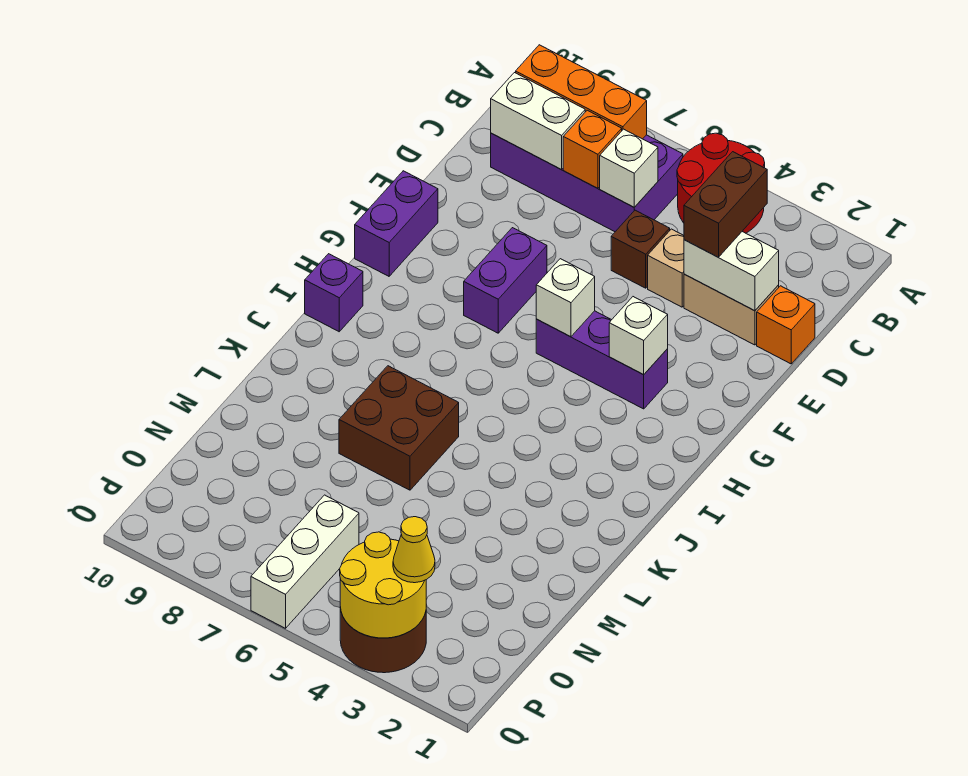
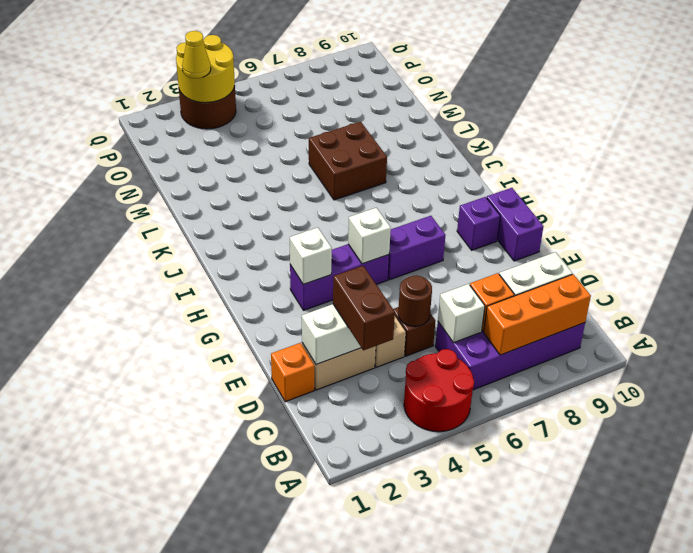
none -> brown 1x1 round brick [398,275,432,326]
purple 1x2 brick [464,228,547,333] -> purple 1x2 brick turned to [388,216,446,280]
purple 1x1 brick [305,254,363,332] -> purple 1x1 brick moved to [457,197,500,250]
white 1x3 brick [251,495,359,628] -> none

